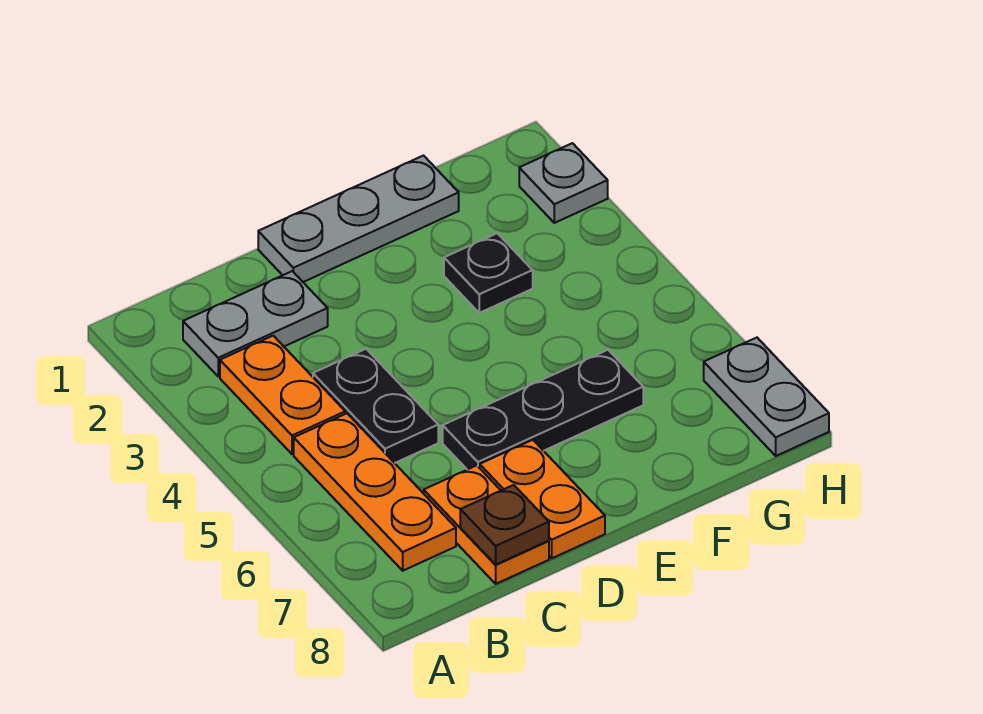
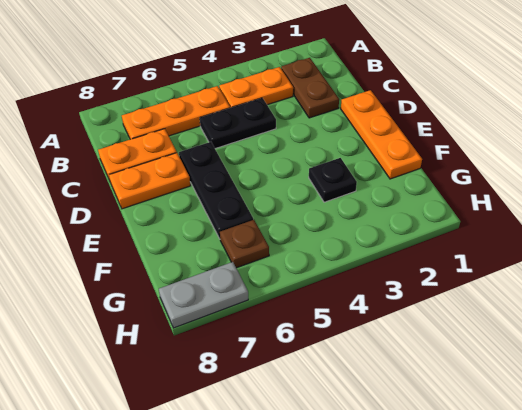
grey 1x2 plate [183,271,328,376] -> brown 1x2 plate [281,58,339,118]
brown 1x1 plate [460,485,549,564] -> brown 1x1 plate moved to [220,220,269,268]
grey 1x3 plate [258,156,459,282] -> orange 1x3 plate [341,90,422,179]
grey 1x1 plate [519,143,608,223] -> none

